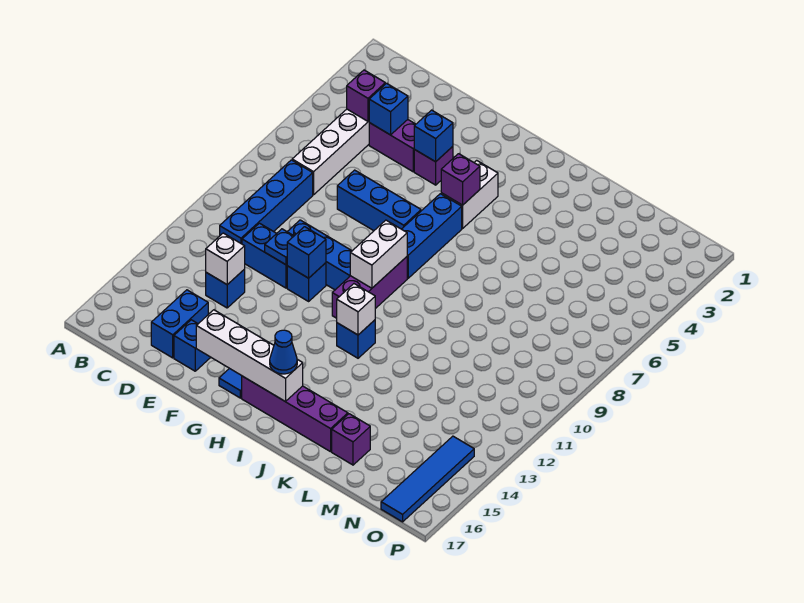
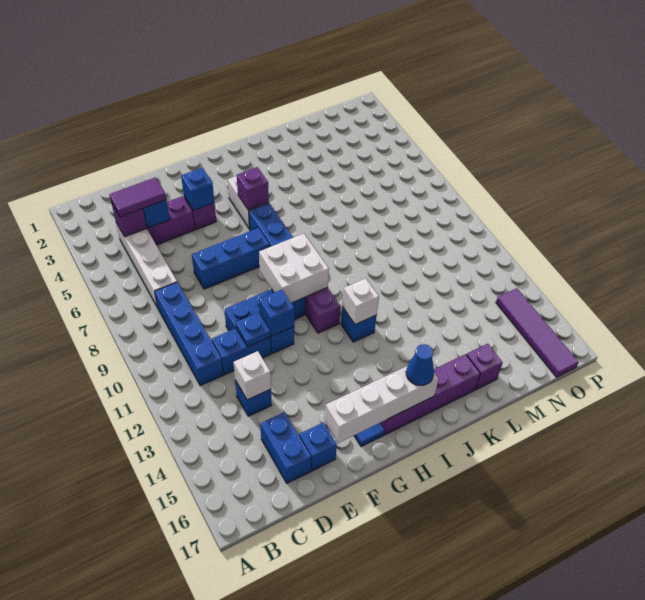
none -> purple 1x2 tile [109,177,166,217]
white 1x2 brick [350,220,407,288] -> white 2x2 brick [259,234,329,303]
blue 1x4 tile [381,436,474,522] -> purple 1x4 tile [496,288,579,377]

